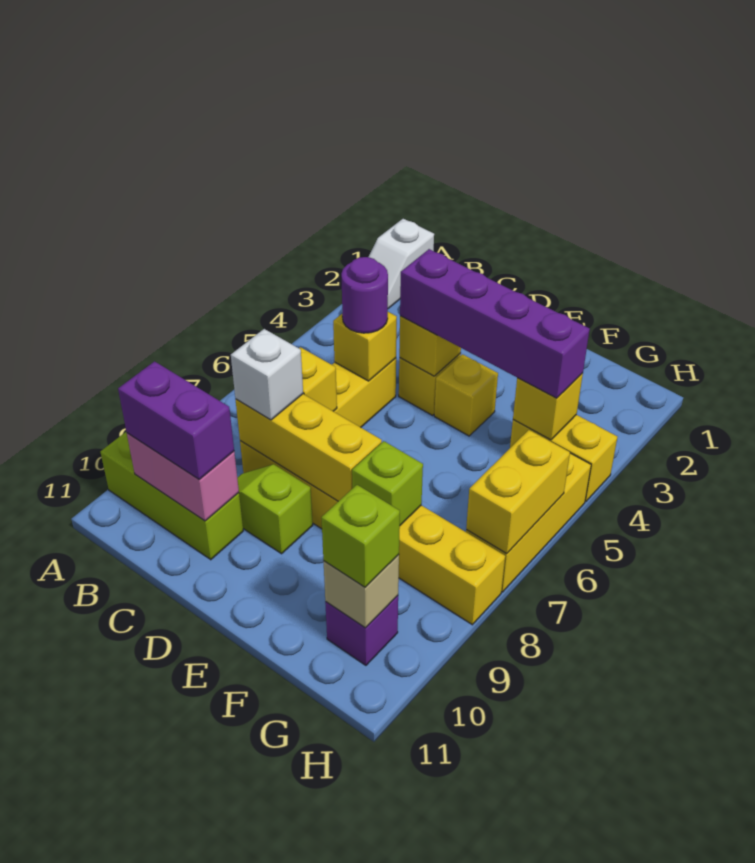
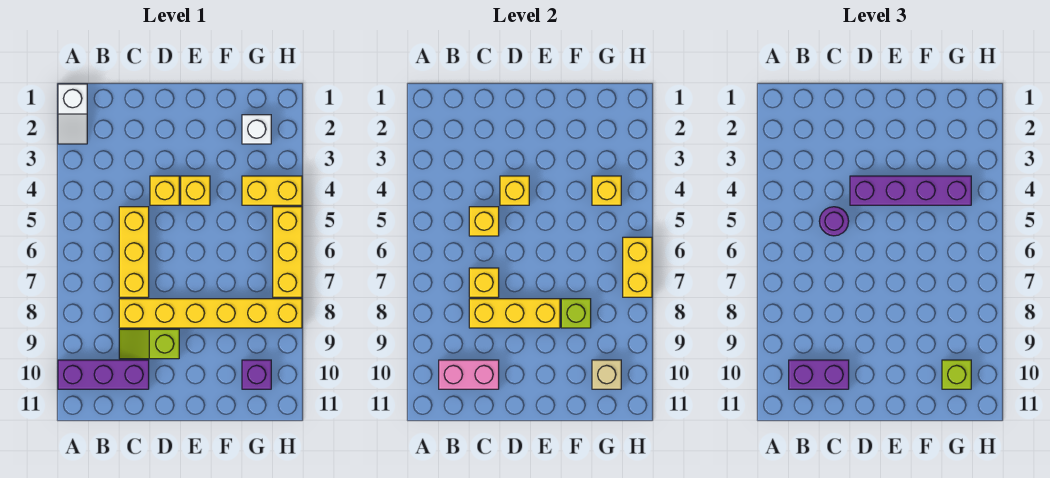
lime 1x3 brick [101,432,243,560] -> purple 1x3 brick [58,360,149,389]
white 1x1 brick [231,329,303,420] -> white 1x1 brick moved to [242,115,271,144]

